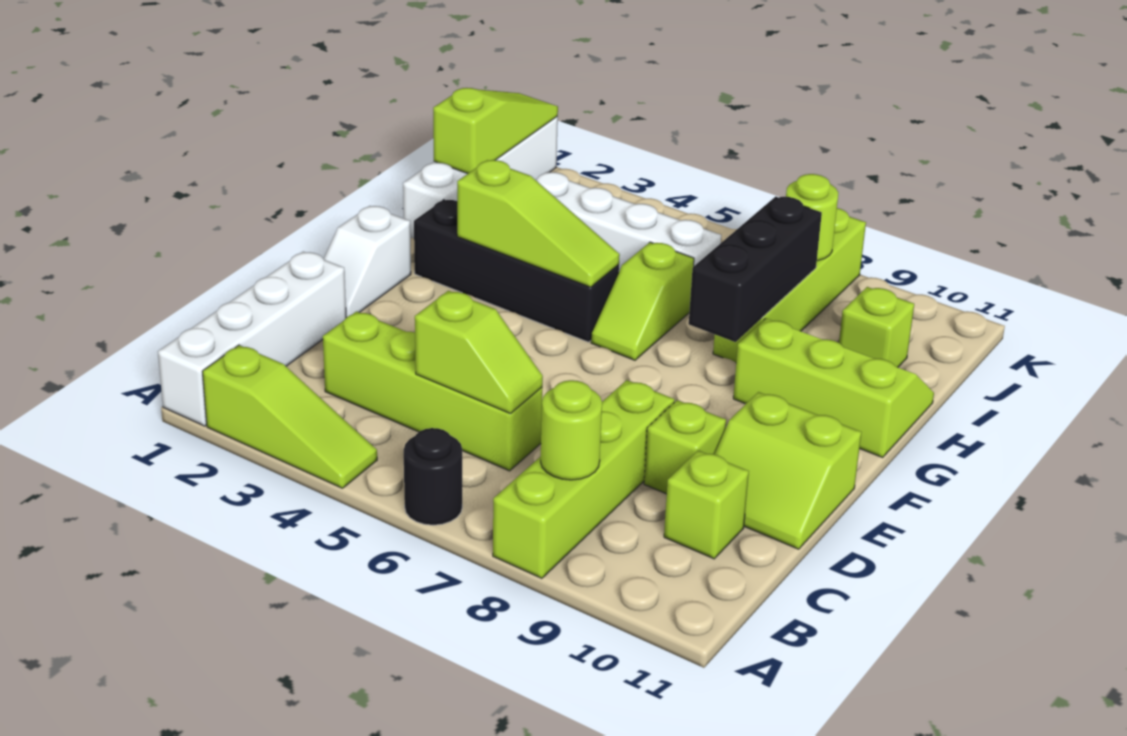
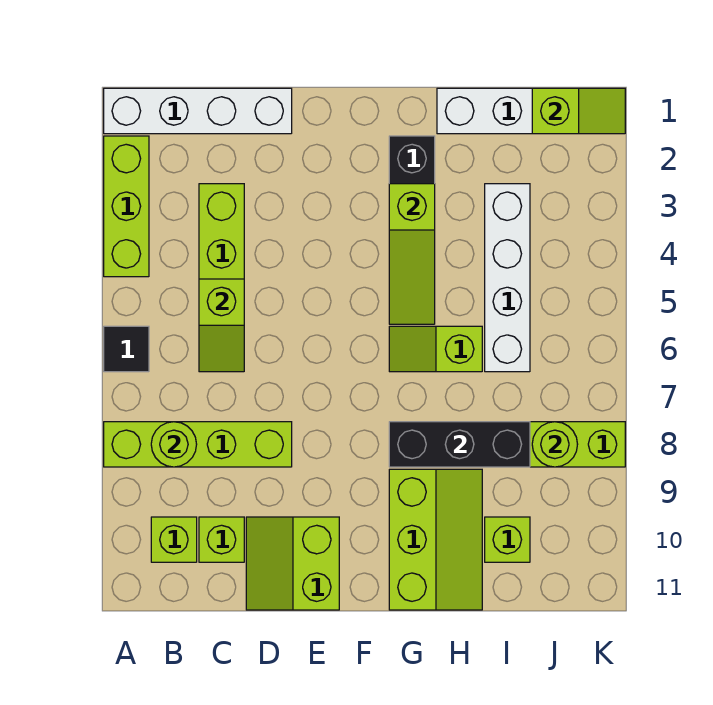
lime 1x3 slope [202,345,377,488] -> lime 1x3 brick [104,136,149,277]
black 1x1 round brick [404,428,462,525] -> black 1x1 tile [104,326,149,372]
lime 1x1 brick [644,400,726,494] -> lime 1x1 brick moved to [151,517,197,562]
white 1x2 slope [324,206,411,318] -> none
lime 1x3 slope [433,88,558,174] -> lime 1x2 slope [532,88,625,134]

